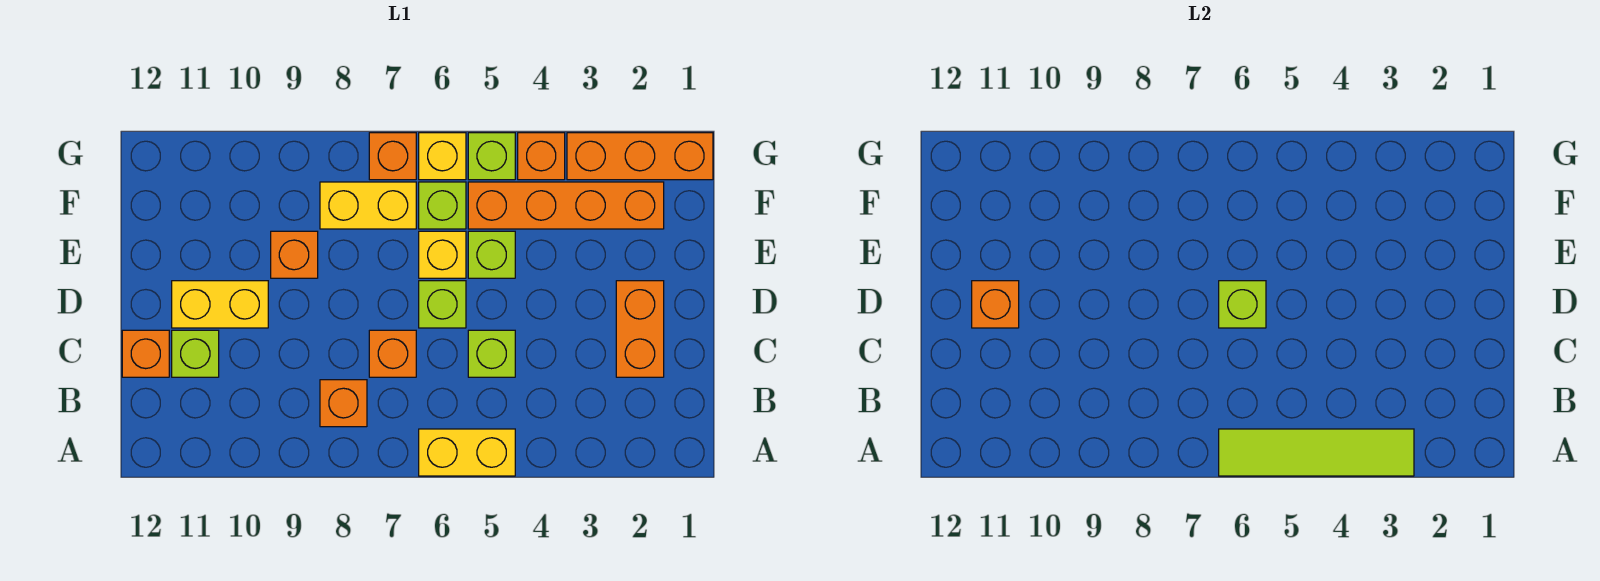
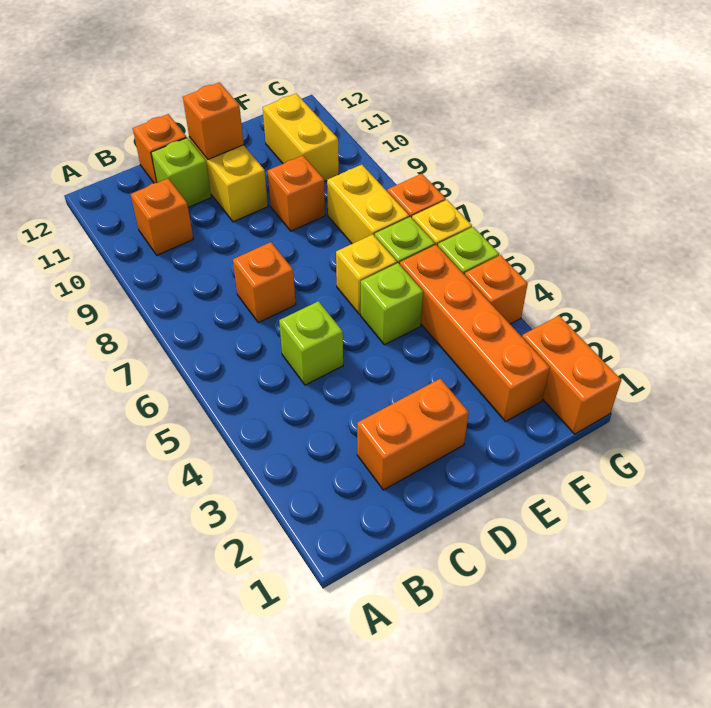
lime 1x4 tile [1219,429,1414,476] -> none
yellow 1x2 brick [419,429,515,476] -> yellow 1x2 brick moved to [263,94,339,182]
orange 1x1 brick [320,380,367,427] -> orange 1x1 brick moved to [131,178,193,255]
lime 1x1 brick [419,281,466,328] -> none
lime 1x1 brick [1219,281,1266,328] -> none
orange 1x3 brick [567,133,713,180] -> orange 1x2 brick [522,316,621,434]

